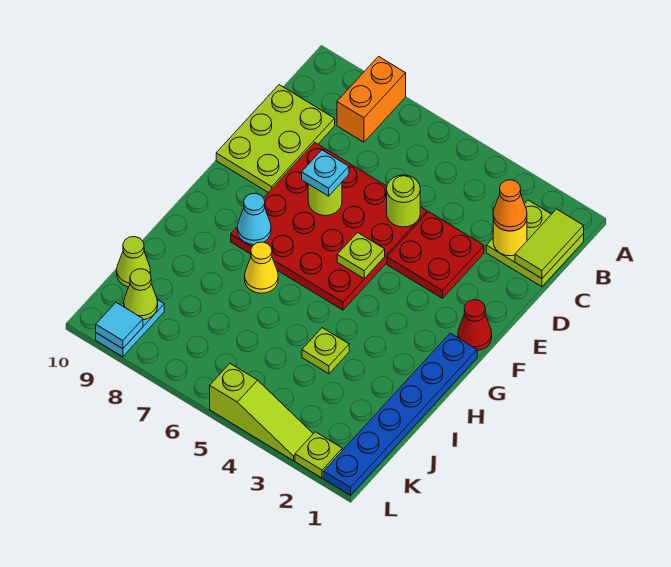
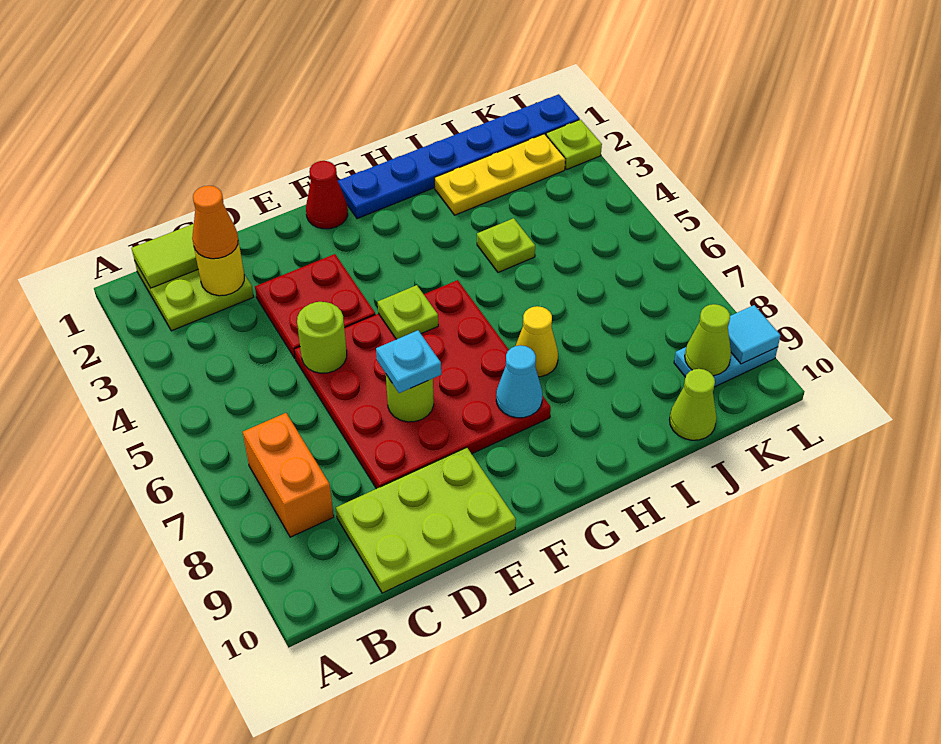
orange 1x2 brick [337,56,406,142] -> orange 1x2 brick turned to [243,413,334,537]
none -> yellow 1x3 plate [435,134,565,215]
lime 1x3 slope [210,364,313,461] -> none

